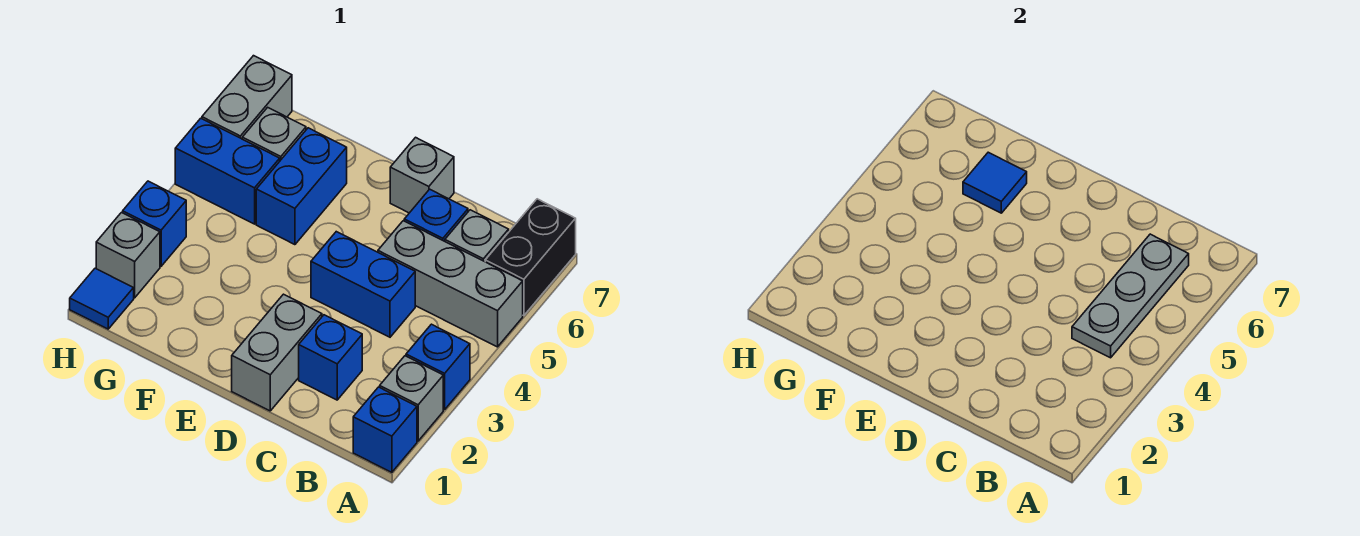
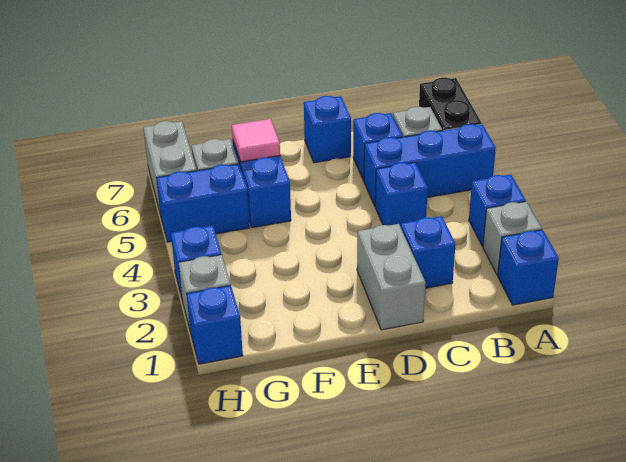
grey 1x3 brick [378,221,523,347] -> blue 1x3 brick [364,124,496,206]
grey 1x3 plate [1072,234,1189,358] -> none
blue 1x2 brick [311,232,415,337] -> blue 1x1 brick [375,162,428,227]
grey 1x1 brick [390,137,454,213] -> blue 1x1 brick [304,96,351,163]
blue 1x1 tile [963,152,1027,213] -> pink 1x1 tile [232,119,280,162]
blue 1x1 tile [70,268,134,329] -> blue 1x1 brick [187,286,243,364]

